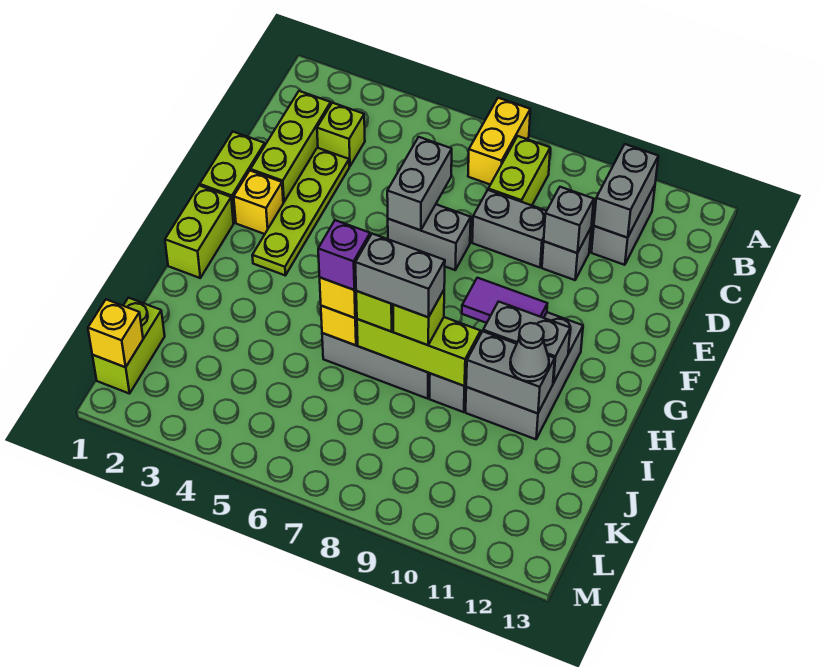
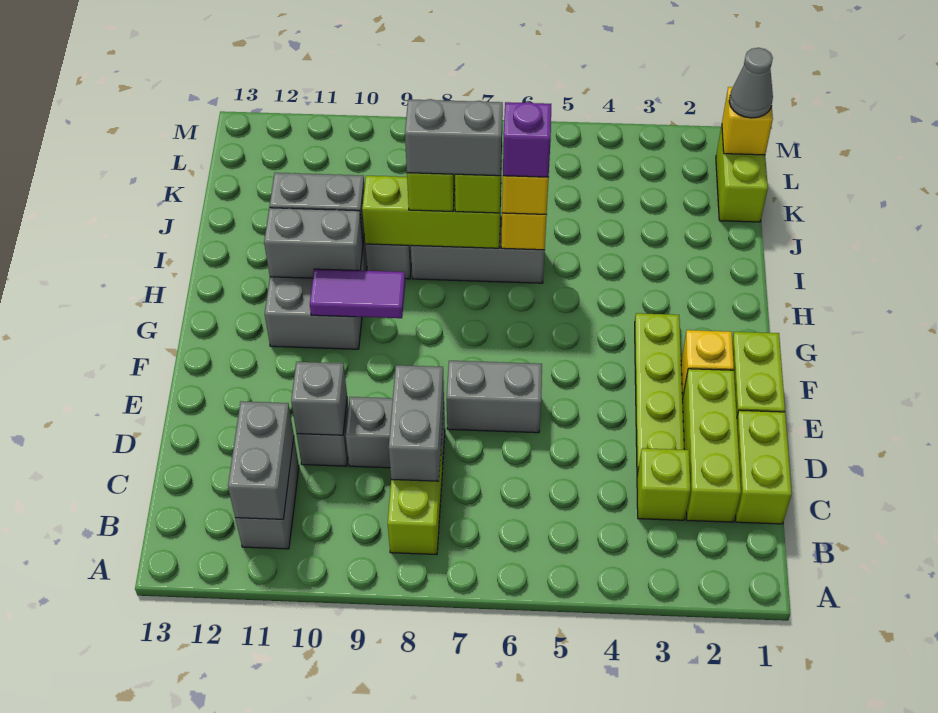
yellow 1x2 brick [468,98,530,185] -> none
grey 1x2 brick [387,137,452,230] -> grey 1x2 brick moved to [389,365,444,481]
lime 1x2 brick [165,185,233,278] -> lime 1x2 brick moved to [735,410,792,524]
grey 1x1 cone [510,323,549,381] -> grey 1x1 cone moved to [729,48,773,118]

